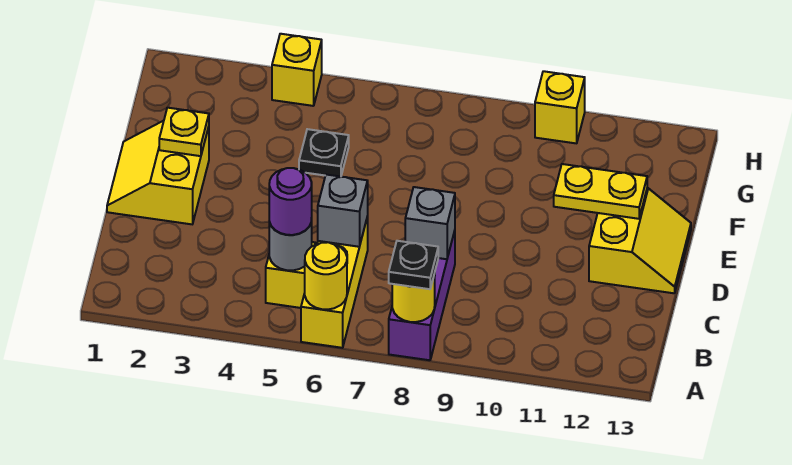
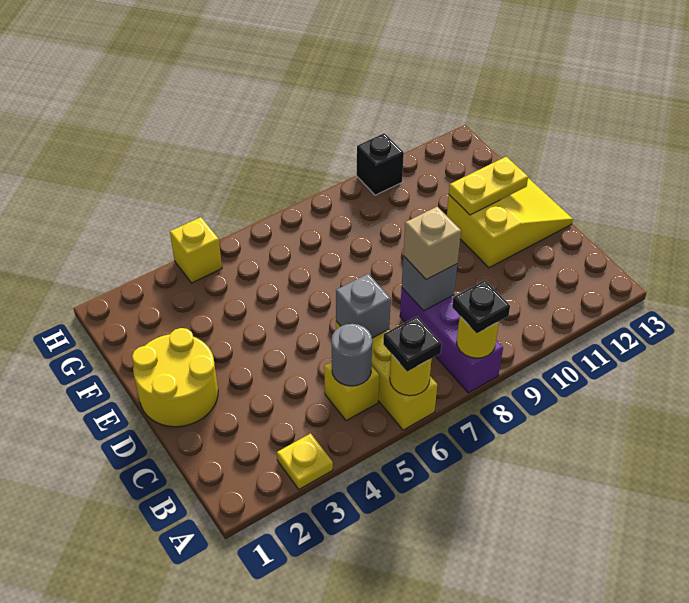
purple 1x1 round brick [269,168,312,235] -> none
none -> tan 1x1 brick [403,207,461,280]
yellow 2x2 slope [107,121,209,224] -> yellow 2x2 round brick [132,328,218,427]
yellow 2x2 slope [589,188,691,293] -> yellow 2x3 slope [447,178,573,268]
yellow 1x1 plate [159,108,209,156] -> yellow 1x1 plate moved to [277,433,333,489]
black 1x1 plate [299,129,349,177] -> black 1x1 plate moved to [383,316,442,372]
yellow 1x1 brick [535,71,585,143] -> black 1x1 brick [357,133,404,195]

